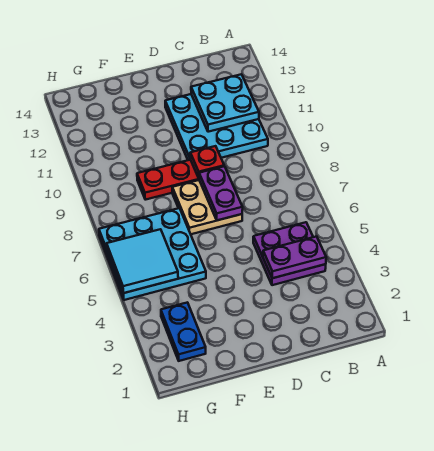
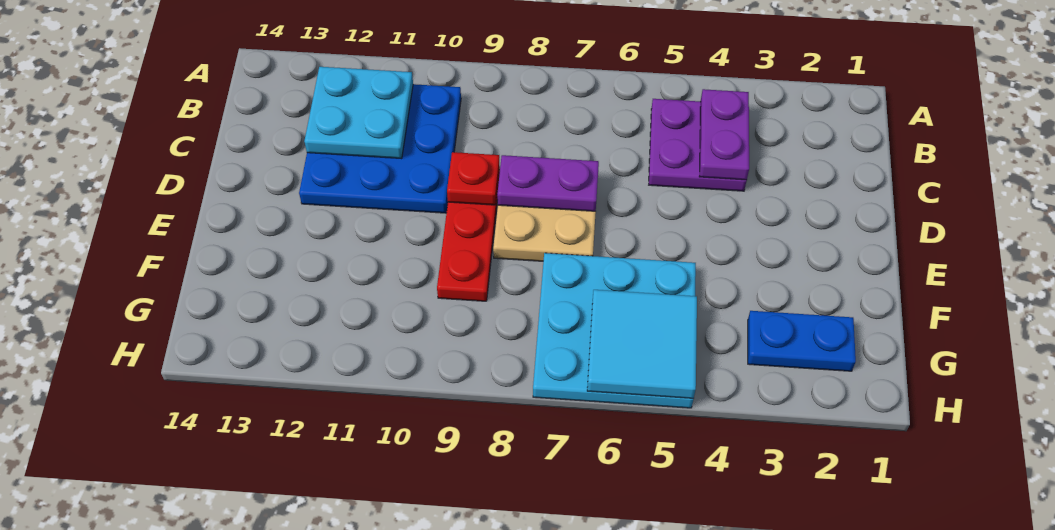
cyan 3x3 plate [165,94,268,160] -> blue 3x3 plate [299,84,461,213]

